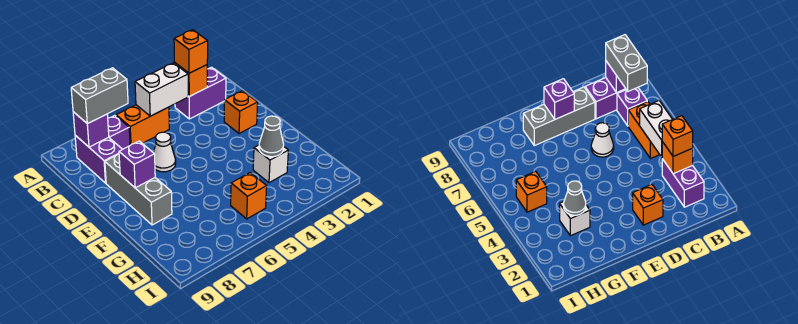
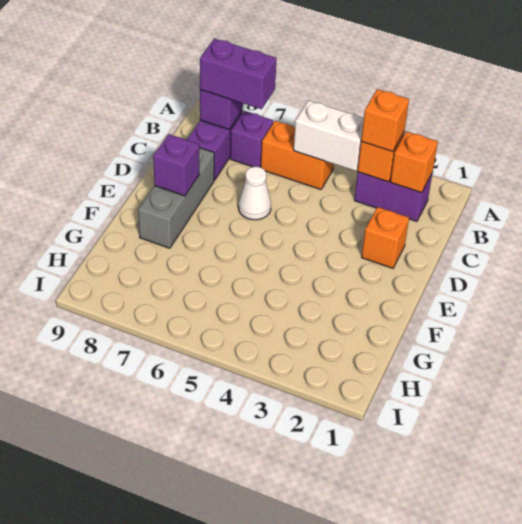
grey 1x2 brick [71,68,128,124] -> purple 1x2 brick [200,38,277,109]
white 1x1 brick [253,145,288,183] -> none
grey 1x1 cone [259,116,284,157] -> none
orange 1x1 brick [231,173,267,219] -> orange 1x1 brick moved to [390,131,438,193]

